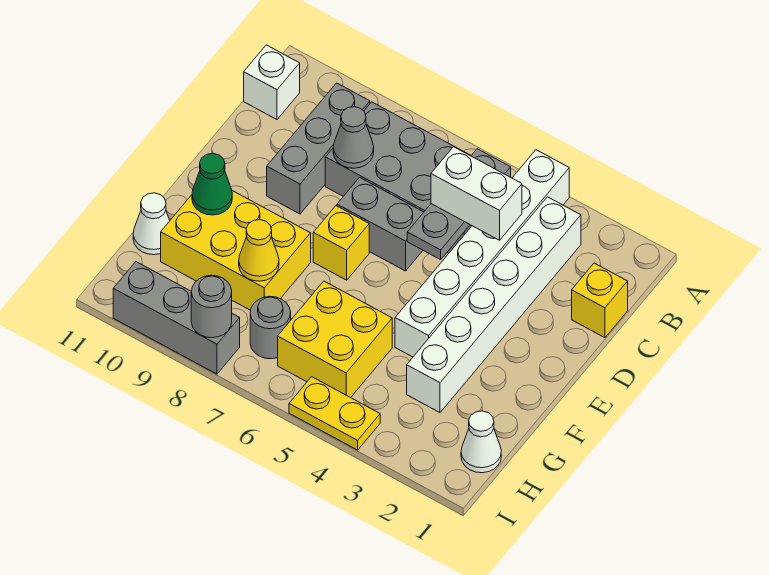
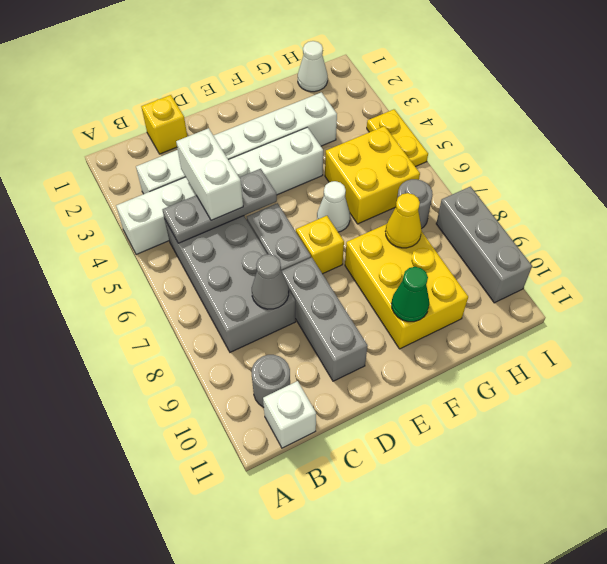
grey 1x3 brick [267,83,370,214] -> grey 1x3 brick turned to [282,258,368,381]
white 1x1 cone [133,193,170,255] -> white 1x1 cone moved to [317,181,350,232]
grey 1x1 round brick [191,275,232,338] -> grey 1x1 round brick moved to [252,355,290,407]

